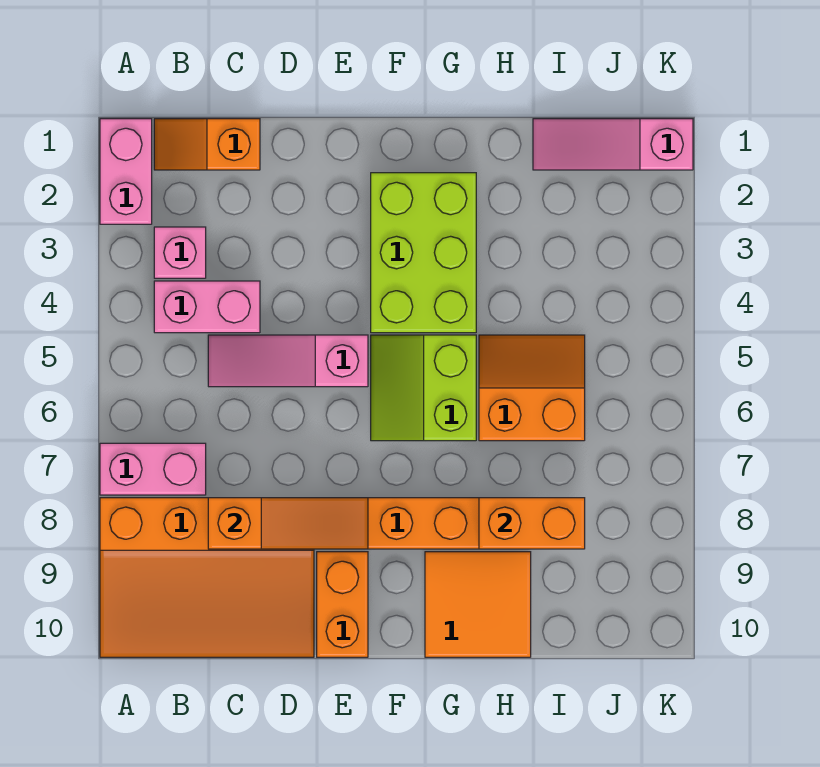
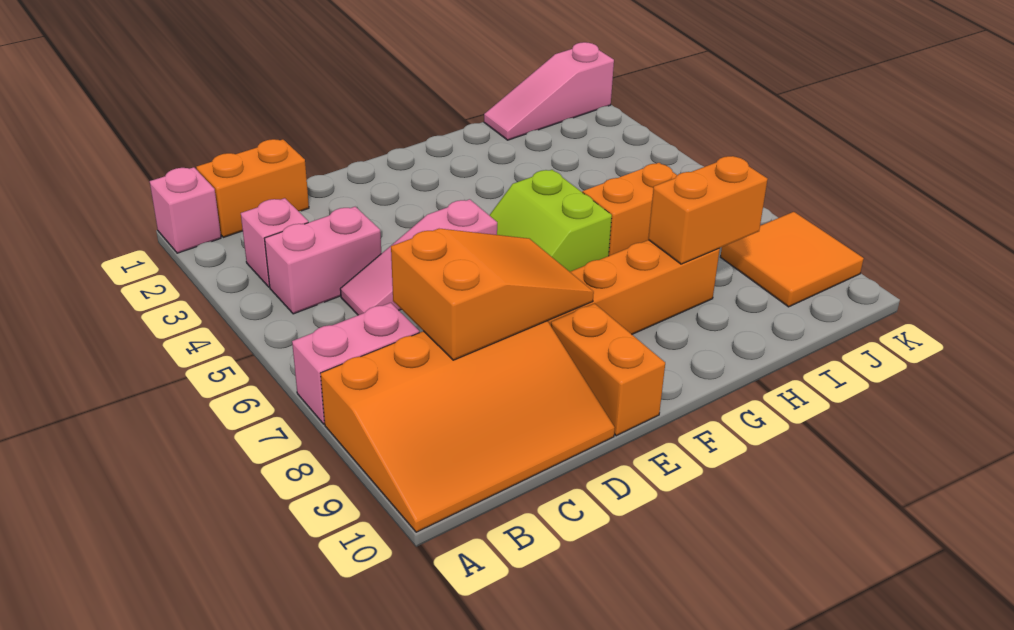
pink 1x2 brick [100,119,152,224] -> pink 1x1 brick [150,167,221,253]
orange 1x2 slope [154,119,260,170] -> orange 1x2 brick [196,139,309,237]
orange 1x3 slope [208,498,368,549] -> orange 2x3 slope [391,229,594,360]
lime 2x3 brick [371,173,476,333] -> none
orange 2x2 tile [425,552,531,657] -> orange 2x2 tile moved to [721,212,864,307]

